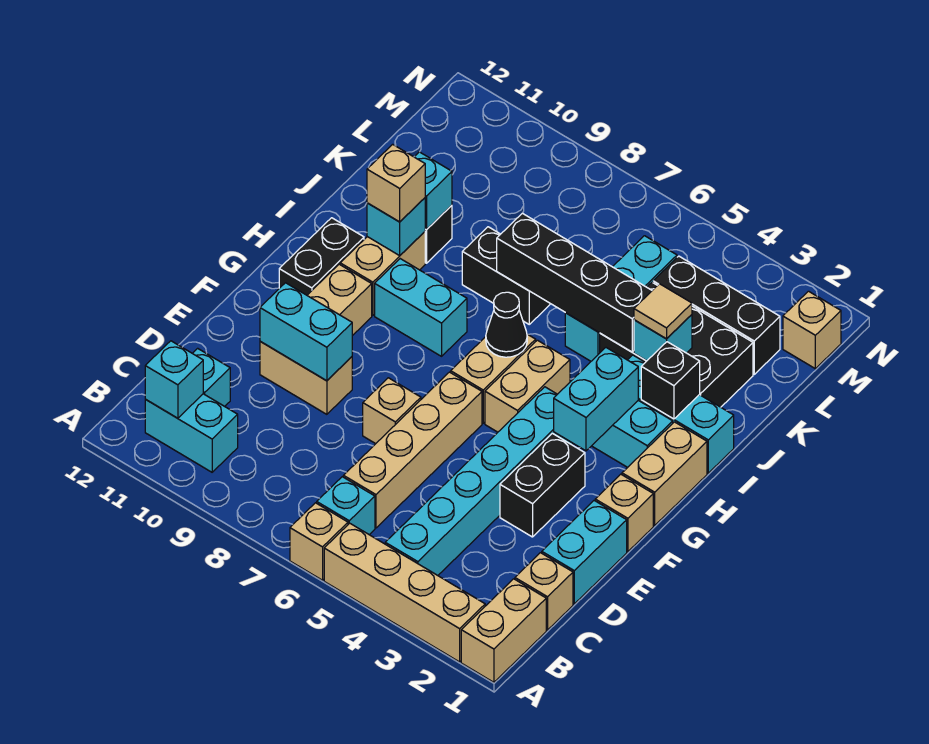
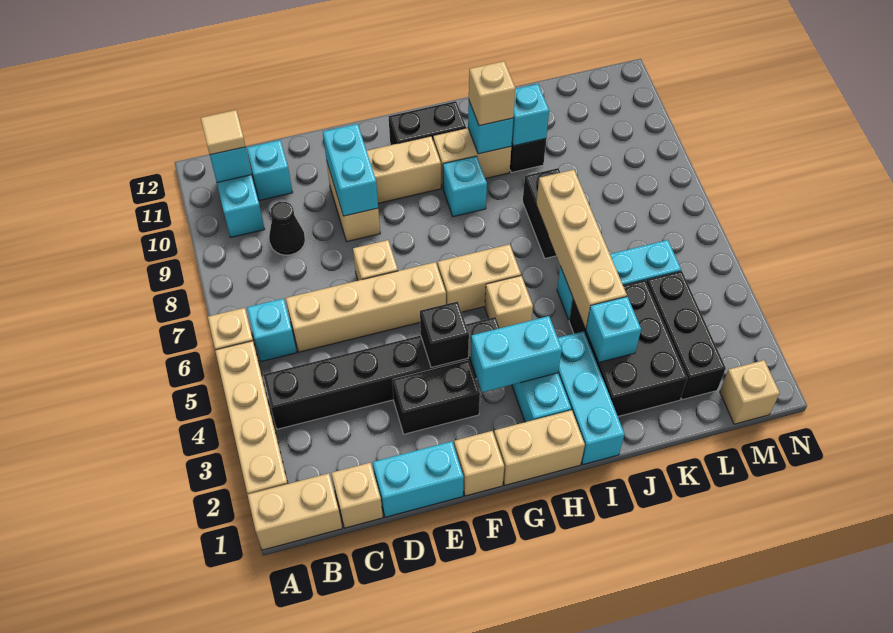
cyan 1x6 brick [385,387,573,575] -> black 1x6 brick [263,317,499,429]
tan 1x2 brick [485,340,570,432] -> tan 1x1 brick [485,275,533,328]
black 1x1 cone [486,292,527,357] -> black 1x1 cone moved to [269,202,305,255]
cyan 1x2 brick [375,259,467,356] -> cyan 1x1 brick [443,156,487,217]
black 1x1 brick [641,342,700,419] -> black 1x1 brick moved to [420,301,469,368]
tan 1x1 tile [634,284,692,339] -> tan 1x1 tile moved to [201,110,246,155]
black 1x4 brick [497,213,652,352] -> tan 1x4 brick [536,170,627,329]

